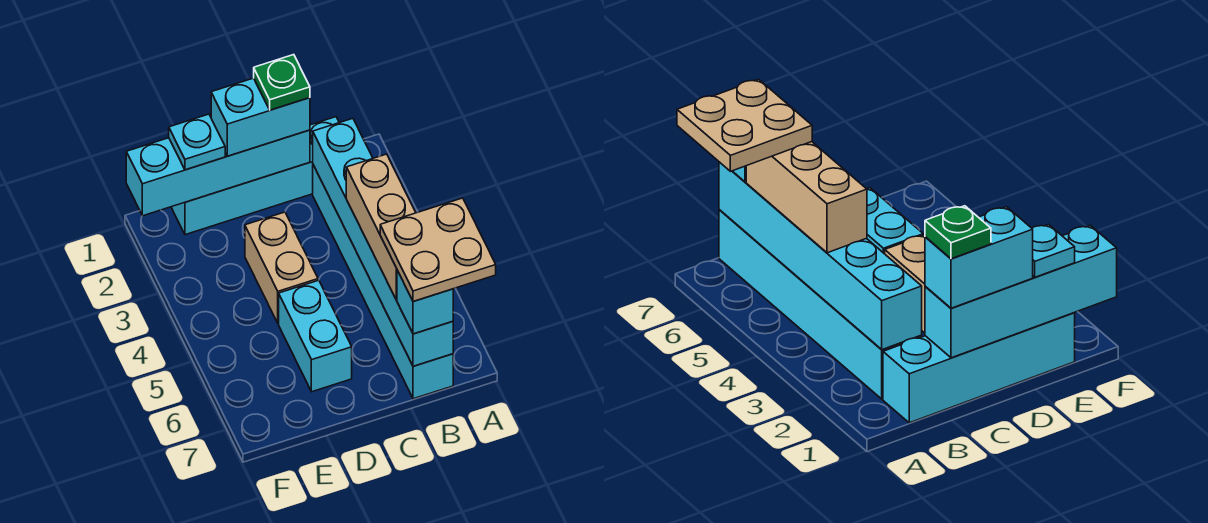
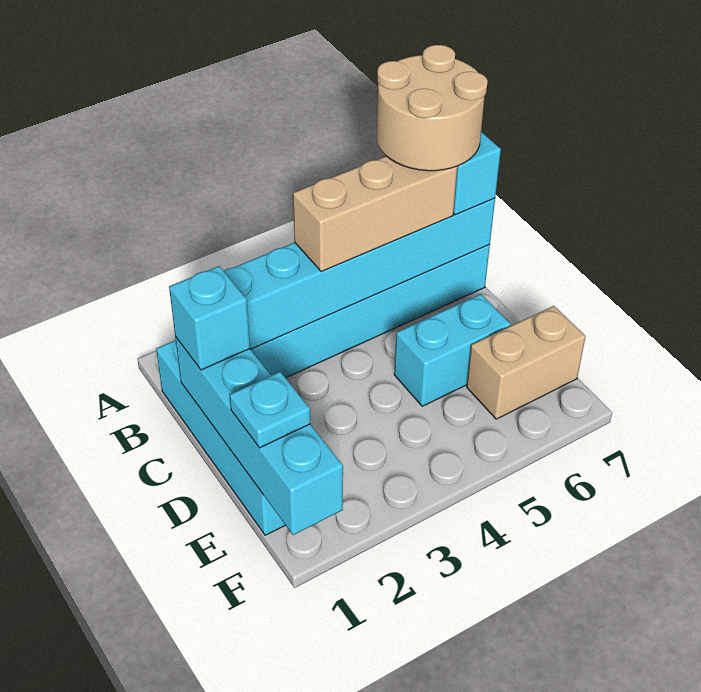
tan 2x2 plate [380,198,496,302] -> tan 2x2 round brick [377,45,488,171]
cyan 1x2 brick [211,78,310,156] -> cyan 1x1 brick [169,266,250,370]
green 1x1 plate [254,55,310,110] -> none
tan 1x2 brick [245,212,318,323] -> tan 1x2 brick moved to [467,306,586,419]

